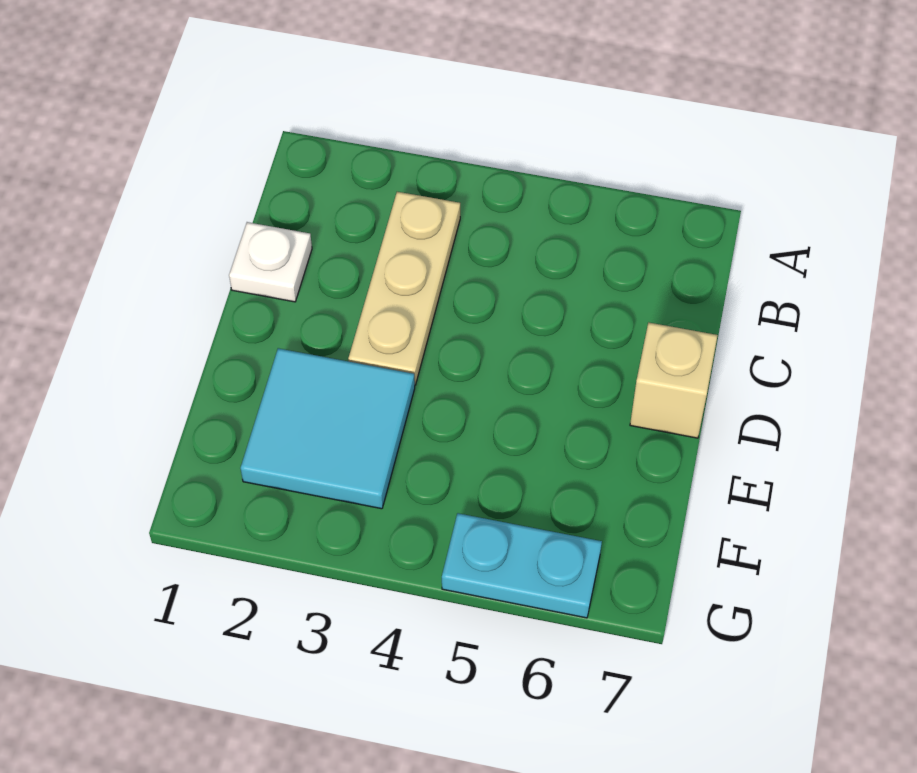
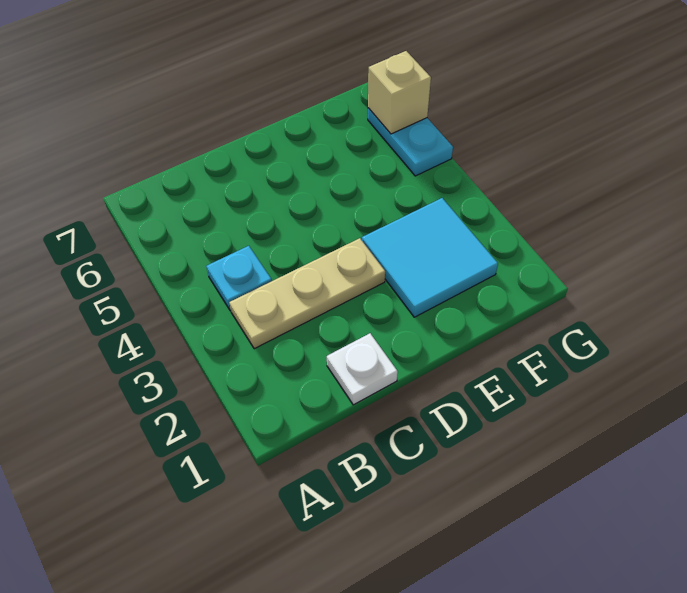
none -> cyan 1x1 plate [206,246,272,311]
tan 1x1 brick [630,322,718,438] -> tan 1x1 brick moved to [368,51,431,134]

